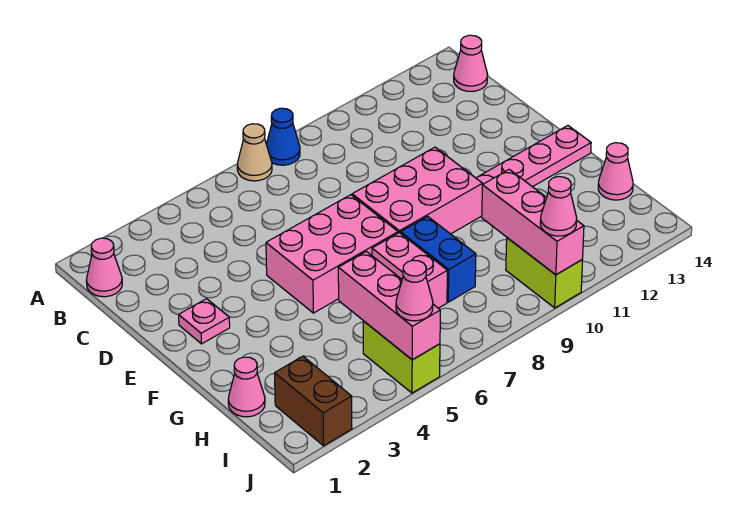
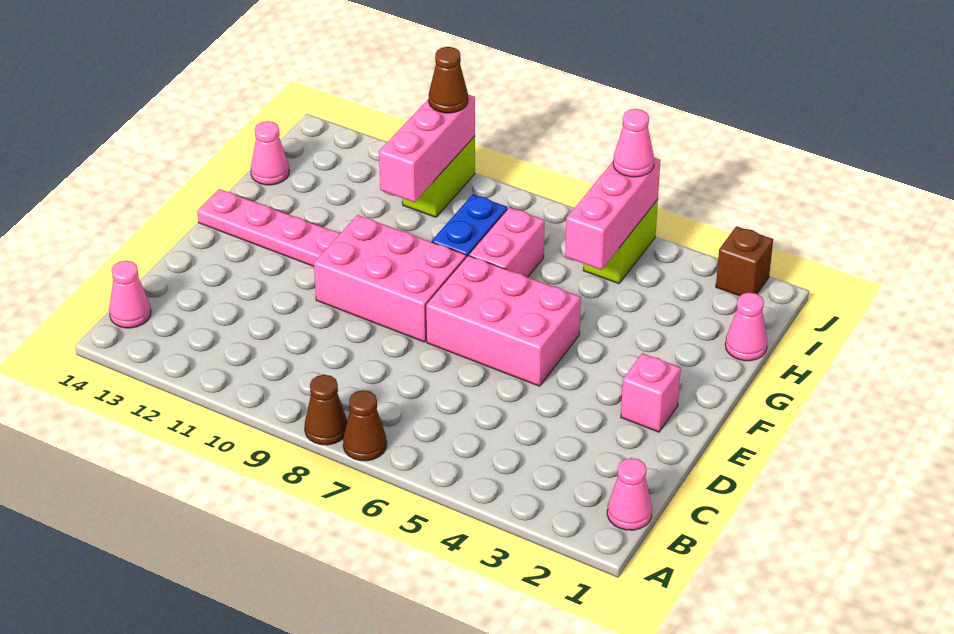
tan 1x1 cone [237,124,272,181] -> brown 1x1 cone [343,390,387,461]
blue 1x1 cone [266,108,300,165] -> brown 1x1 cone [305,375,347,445]
pink 1x1 plate [179,299,230,344] -> pink 1x1 brick [621,353,681,432]
brown 1x2 brick [275,356,352,446] -> brown 1x1 brick [716,226,773,296]
pink 1x1 cone [540,177,577,236] -> brown 1x1 cone [429,47,468,113]

